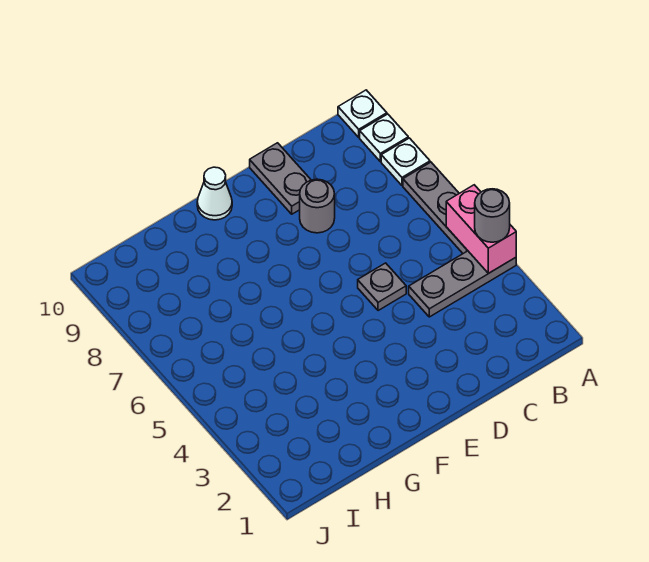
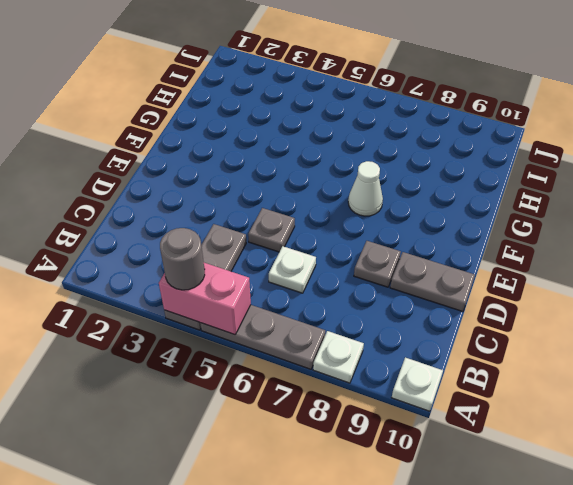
white 1x1 plate [360,114,408,161] -> white 1x1 plate moved to [269,246,316,293]
grey 1x1 round brick [300,179,335,233] -> grey 1x1 plate [354,241,401,287]
white 1x1 cone [197,167,232,220] -> white 1x1 cone moved to [348,161,383,216]

